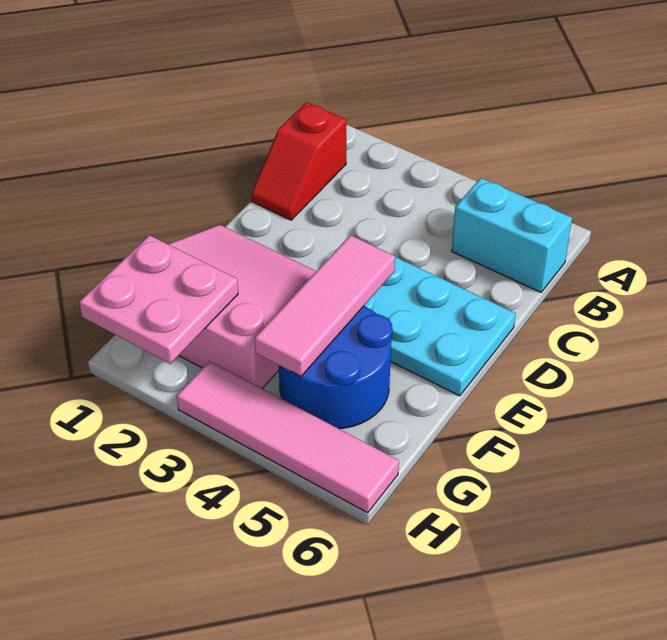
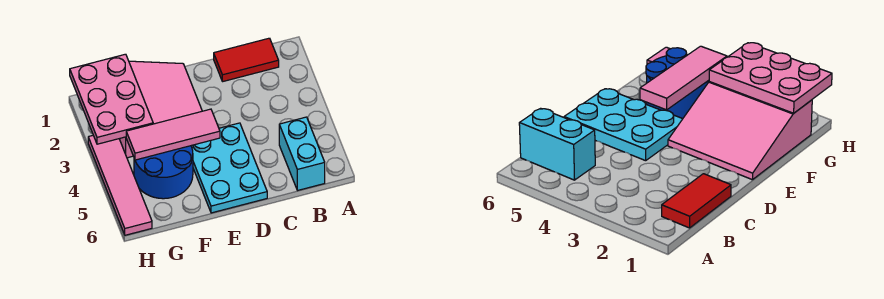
red 1x2 slope [251,102,347,220] -> red 1x2 tile [214,38,279,82]
pink 2x2 plate [79,235,238,364] -> pink 2x3 plate [70,54,153,144]

